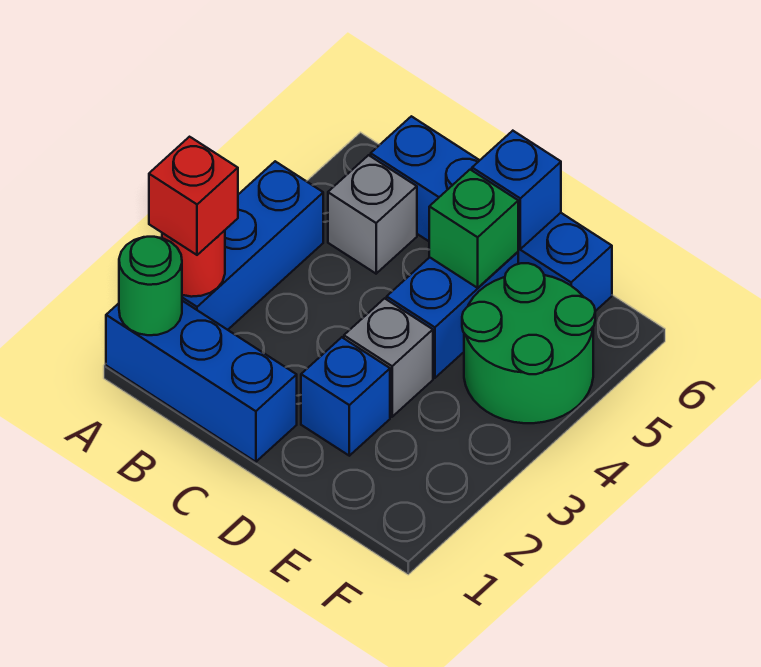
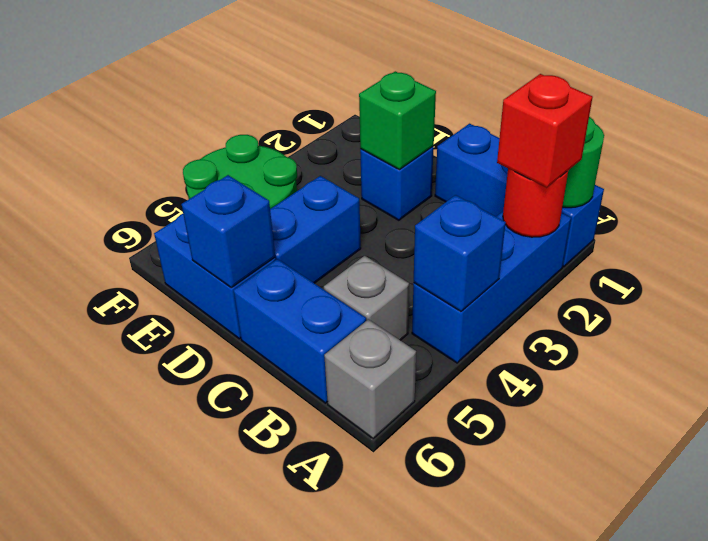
none -> blue 1x1 brick [414,195,506,311]
grey 1x1 brick [344,298,433,417] -> grey 1x1 brick moved to [324,319,416,439]
green 1x1 brick [429,170,518,288] -> green 1x1 brick moved to [359,71,436,170]

